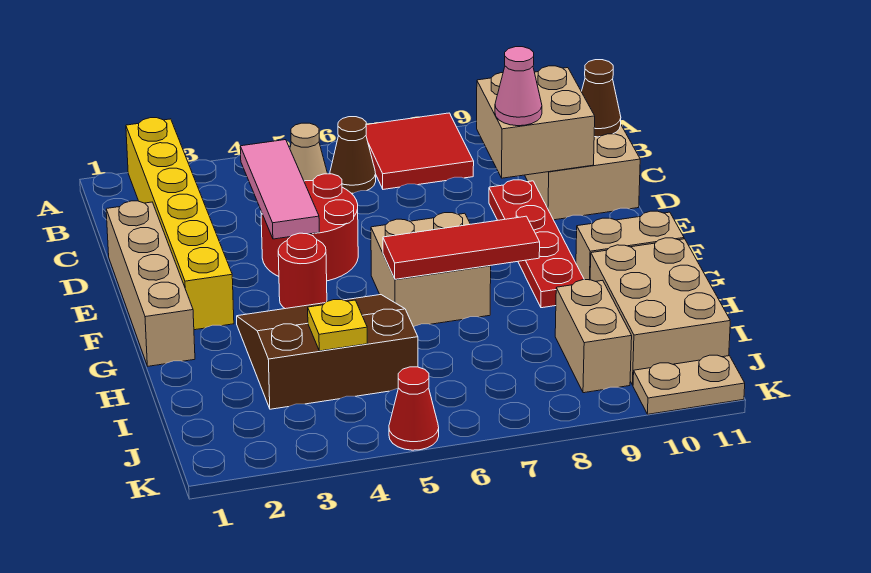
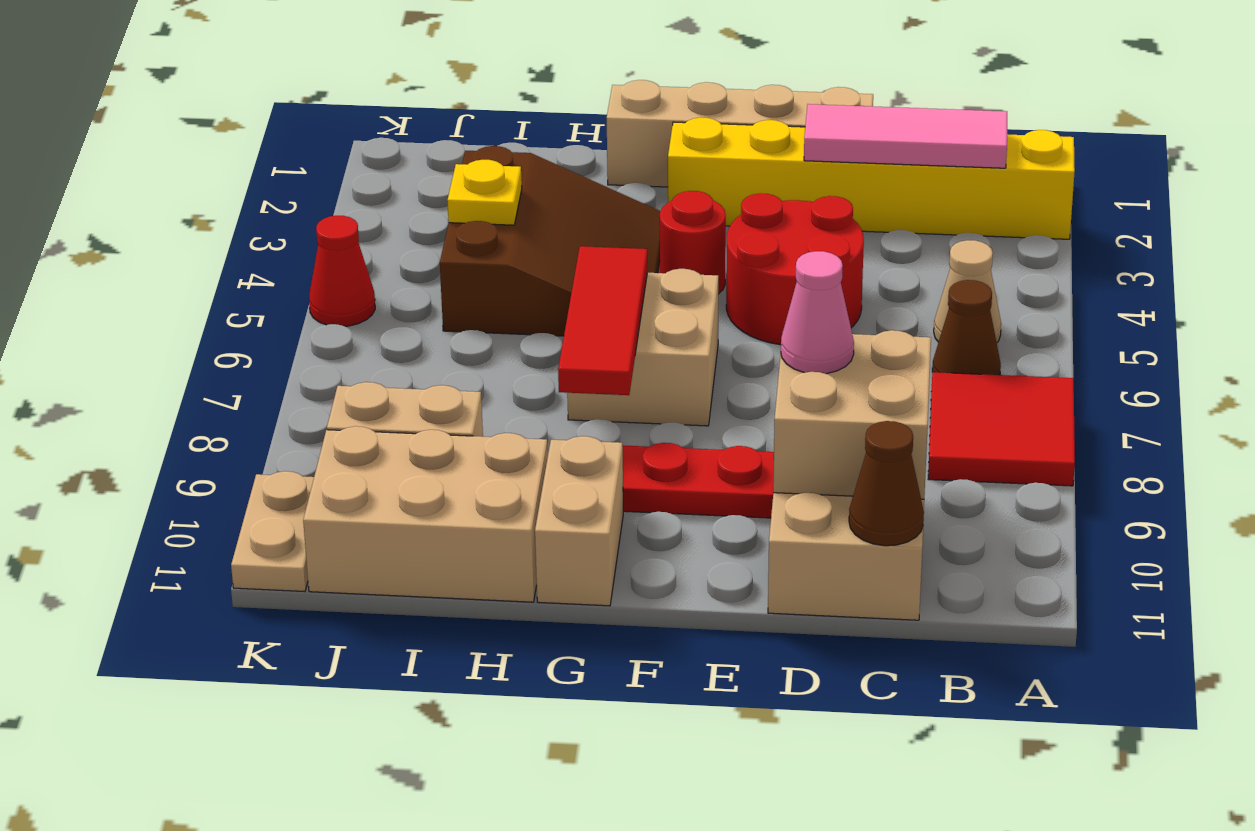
pink 1x3 tile [240,140,319,239] -> pink 1x3 tile moved to [804,104,1007,168]

